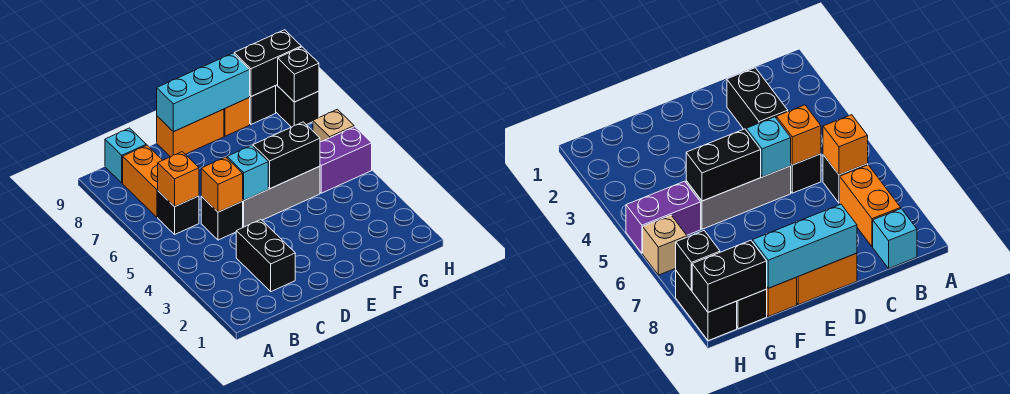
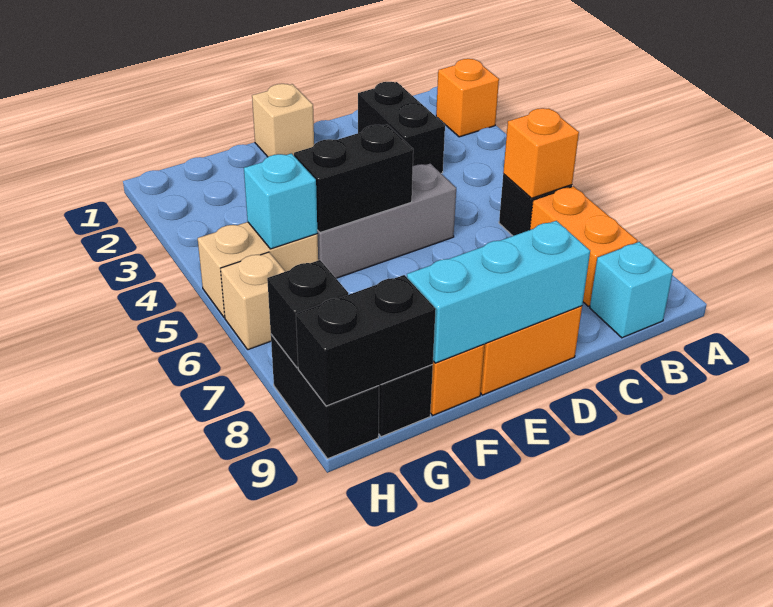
black 1x1 brick [201,196,243,240] -> none
orange 1x1 brick [201,157,243,212] -> orange 1x1 brick moved to [436,59,499,137]
cyan 1x1 brick [227,145,268,200] -> cyan 1x1 brick moved to [244,153,317,249]
none -> tan 1x1 brick [252,84,314,157]
purple 1x2 brick [320,127,372,193] -> tan 1x2 brick [198,222,318,317]

